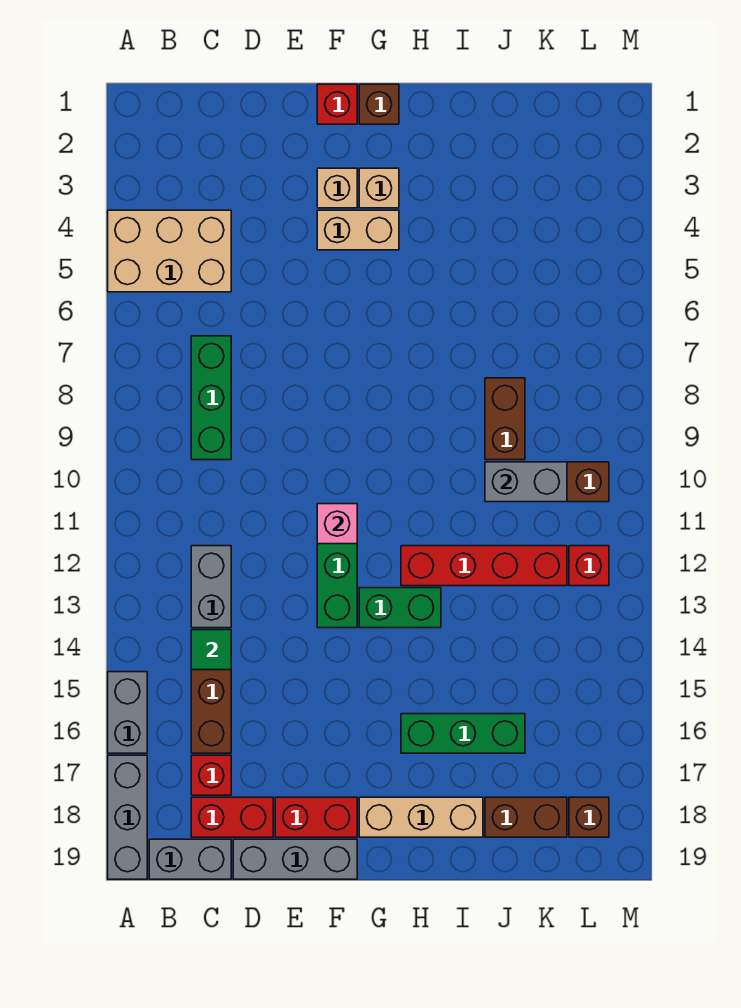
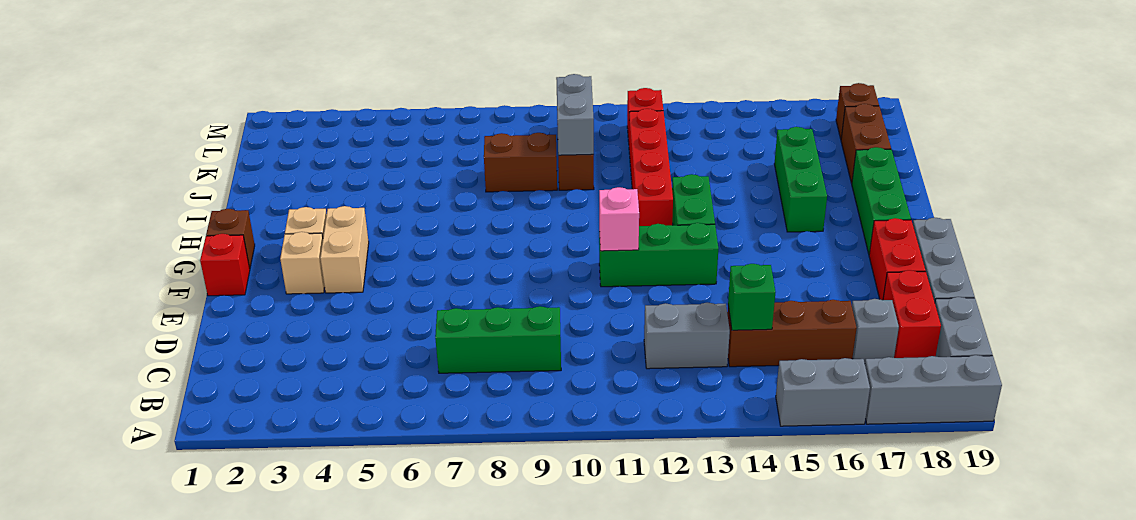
tan 2x3 brick [108,210,231,292] -> none
green 1x1 tile [191,630,231,670] -> green 1x1 brick [728,264,776,330]
red 1x1 brick [191,755,231,795] -> grey 1x1 brick [852,299,899,363]
tan 1x3 brick [359,797,483,837] -> green 1x3 brick [852,147,911,254]

